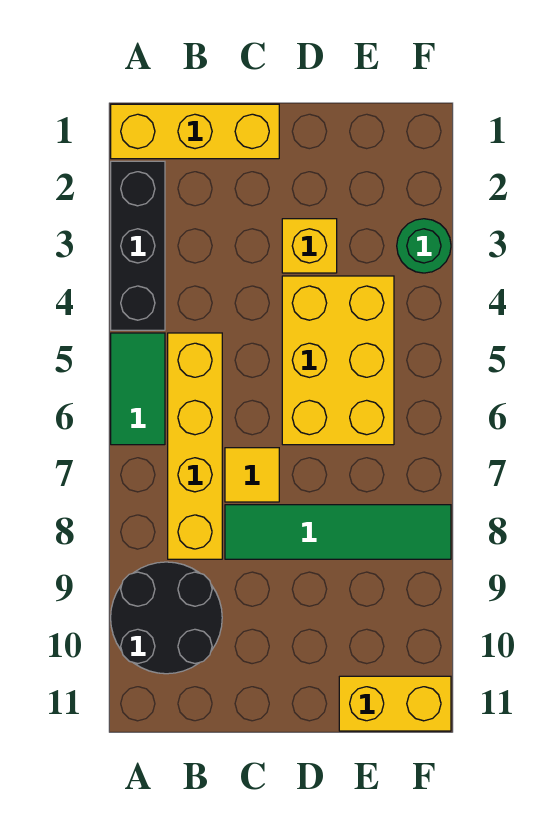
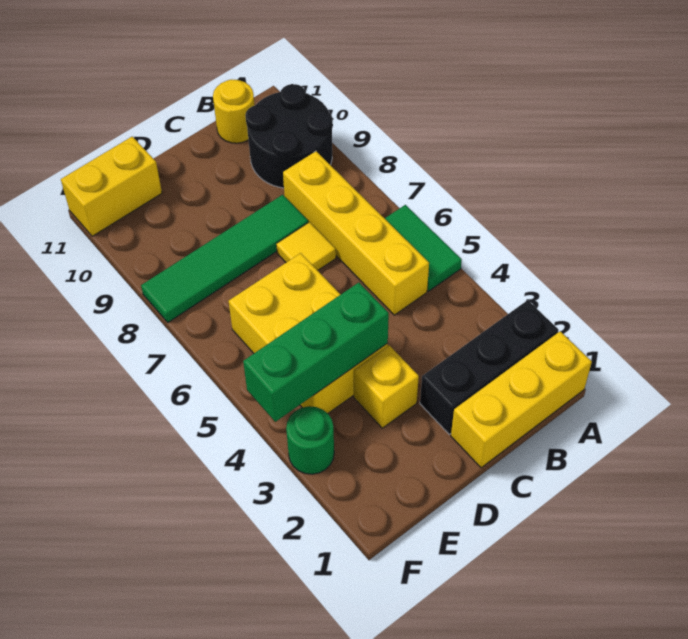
black 1x3 brick [111,161,165,330] -> black 1x3 brick turned to [420,300,559,434]
none -> yellow 1x1 round brick [213,79,255,143]
none -> green 1x3 brick [243,283,389,422]

